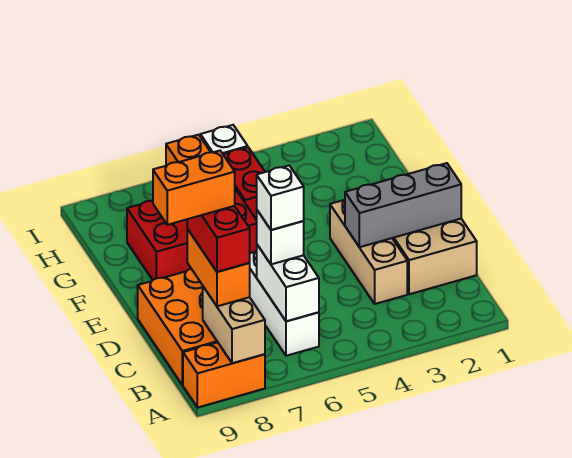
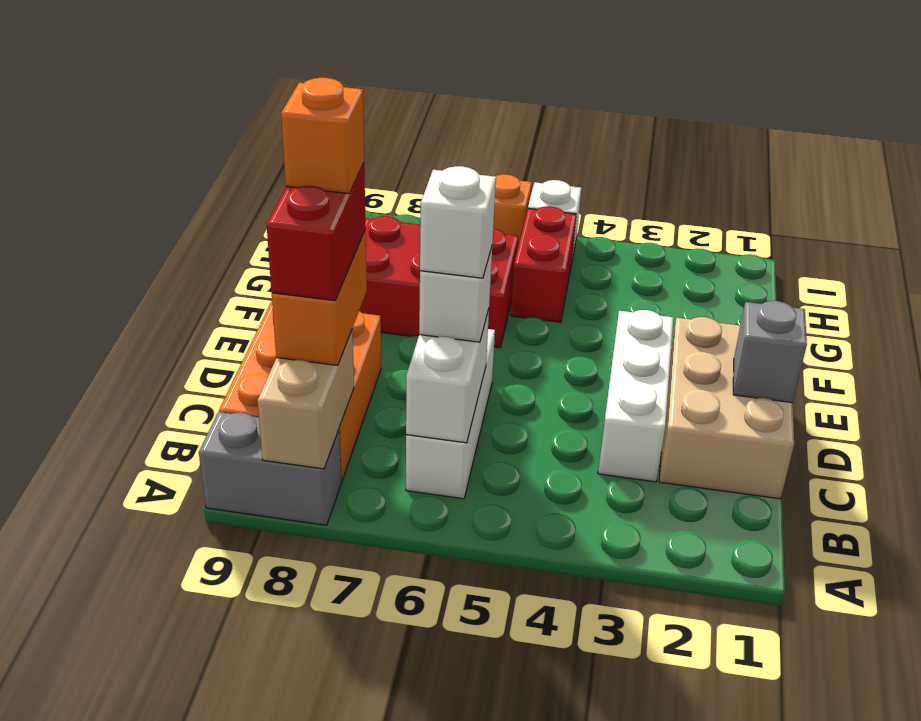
orange 1x2 brick [183,342,265,408] -> grey 1x2 brick [199,412,341,525]
tan 1x3 brick [330,200,407,304] -> white 1x3 brick [598,310,673,482]
orange 1x2 brick [153,151,235,225] -> orange 1x1 brick [281,78,364,194]
grey 1x3 brick [345,163,461,247] -> grey 1x1 brick [733,301,807,403]

